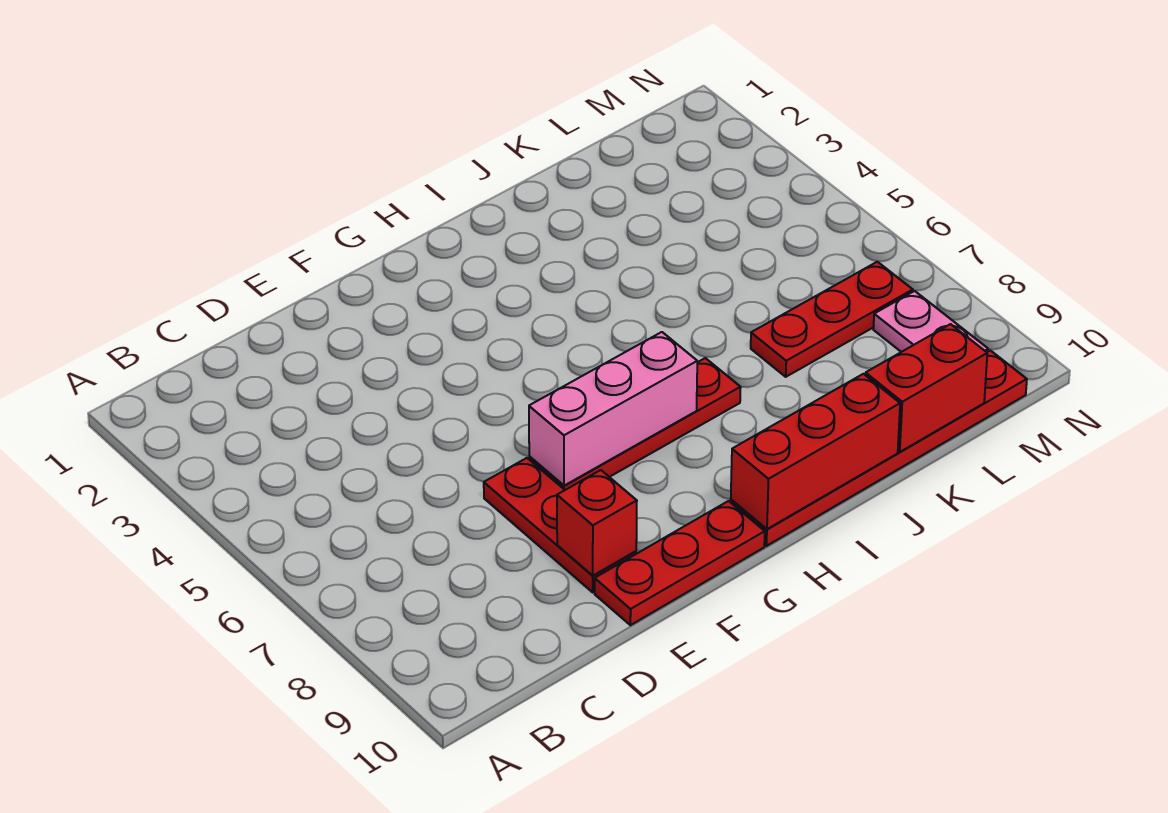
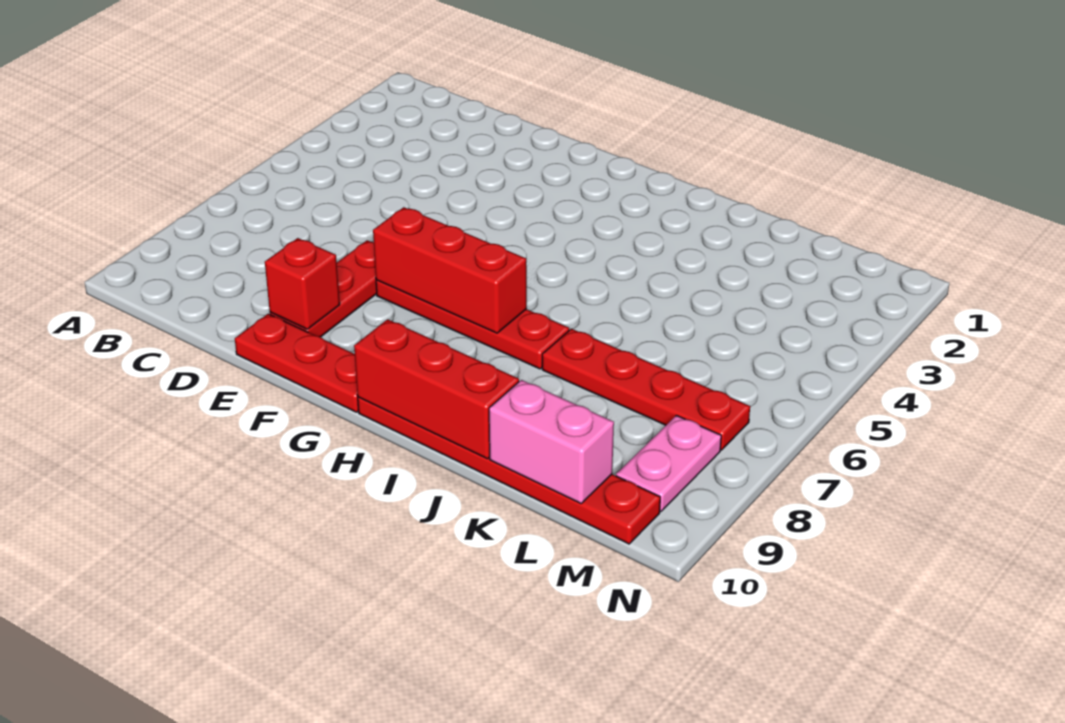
pink 1x3 brick [529,332,697,486] -> red 1x3 brick [373,207,527,333]
red 1x3 plate [751,262,913,377] -> red 1x4 plate [542,329,750,450]
red 1x2 brick [865,324,987,452] -> pink 1x2 brick [489,380,614,503]

